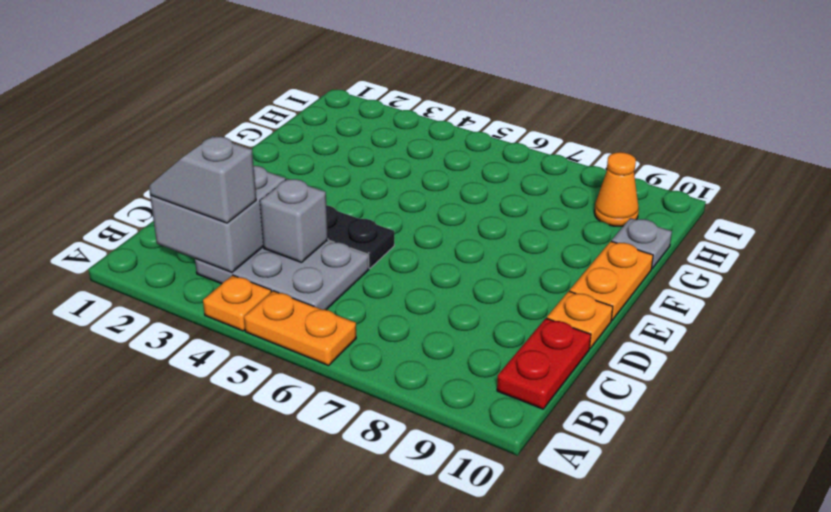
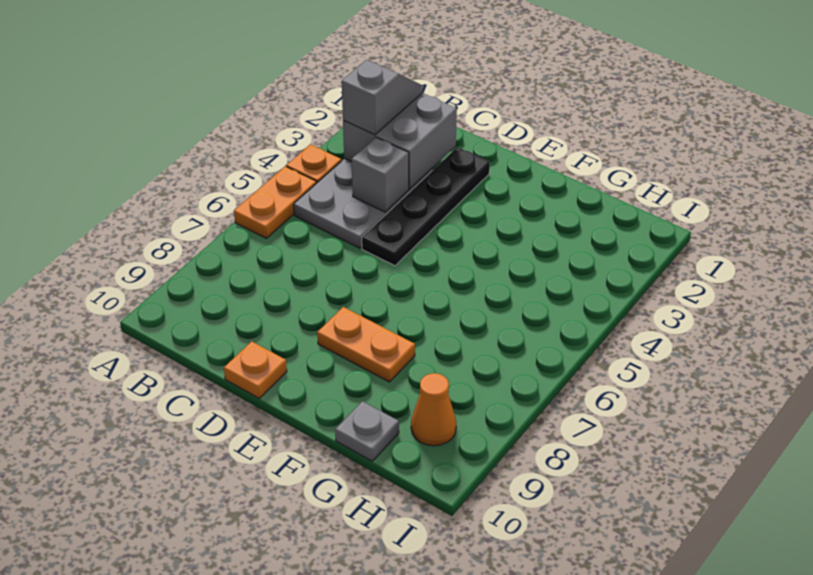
red 1x2 plate [497,318,591,409] -> none
orange 1x2 plate [570,241,653,320] -> orange 1x2 plate moved to [317,307,415,382]

